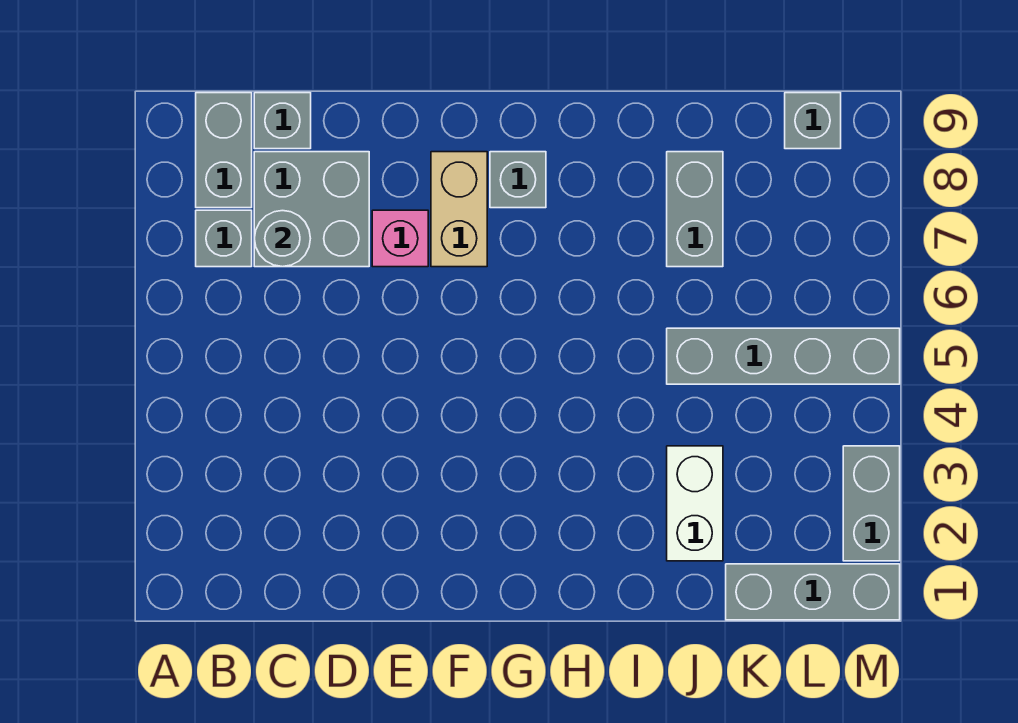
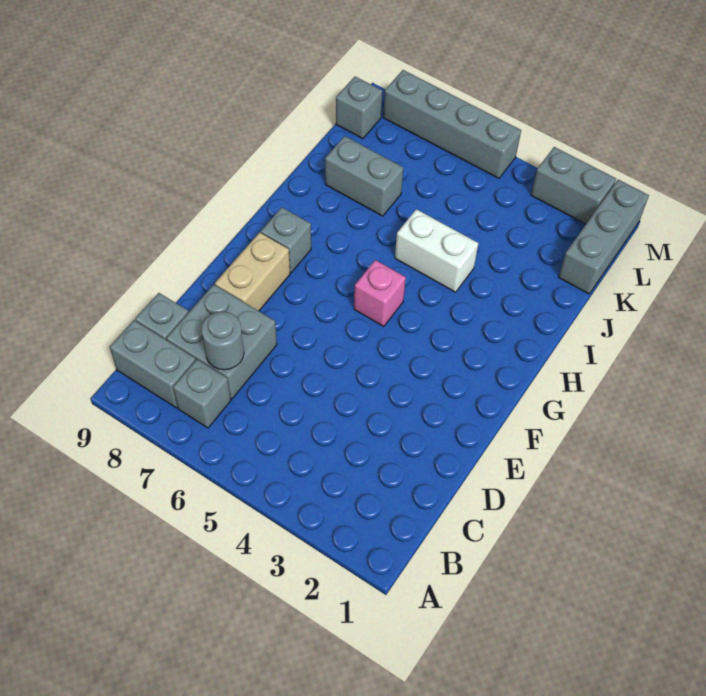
pink 1x1 brick [372,210,428,267] -> pink 1x1 brick moved to [354,260,406,327]
tan 1x2 brick [431,152,487,267] -> tan 1x2 brick turned to [215,232,290,311]
white 1x2 brick [667,446,723,561] -> white 1x2 brick moved to [395,209,478,292]
grey 1x4 brick [667,328,900,384] -> grey 1x4 brick turned to [383,70,521,178]

